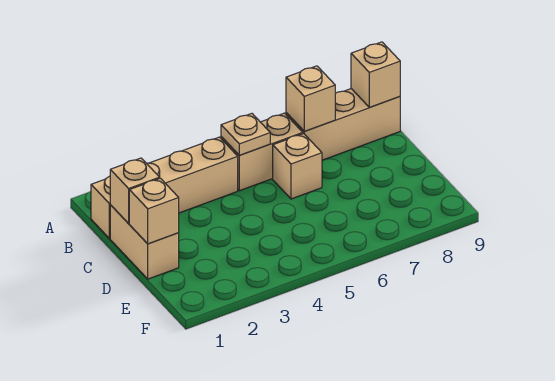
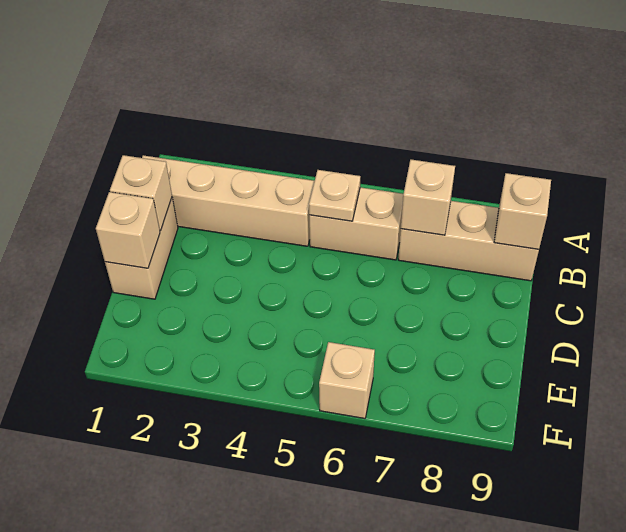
tan 1x1 brick [273,134,322,199] -> tan 1x1 brick moved to [319,342,375,418]

